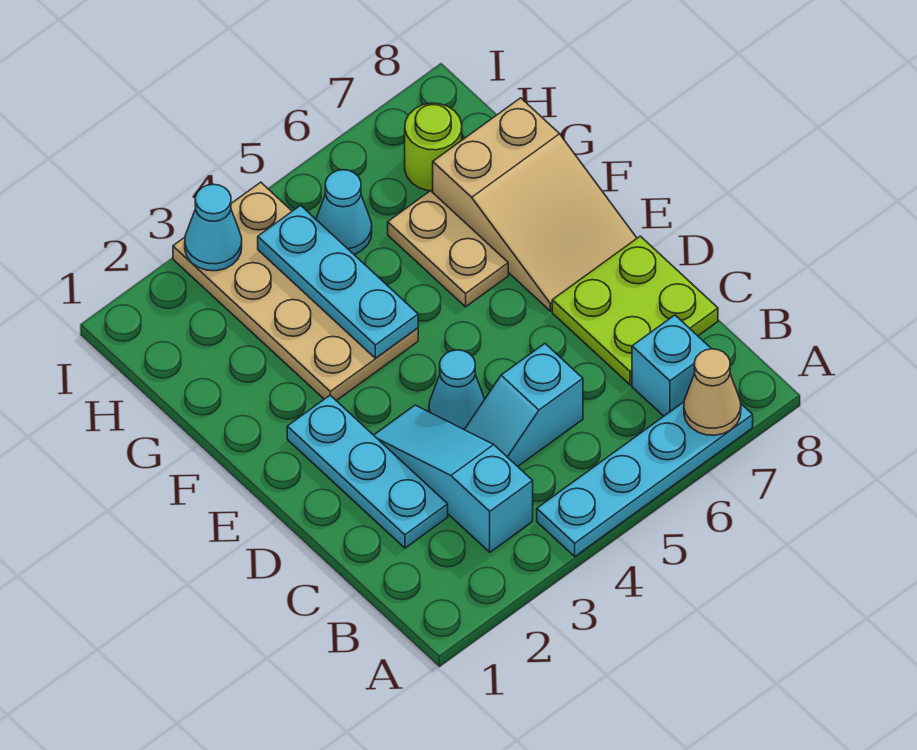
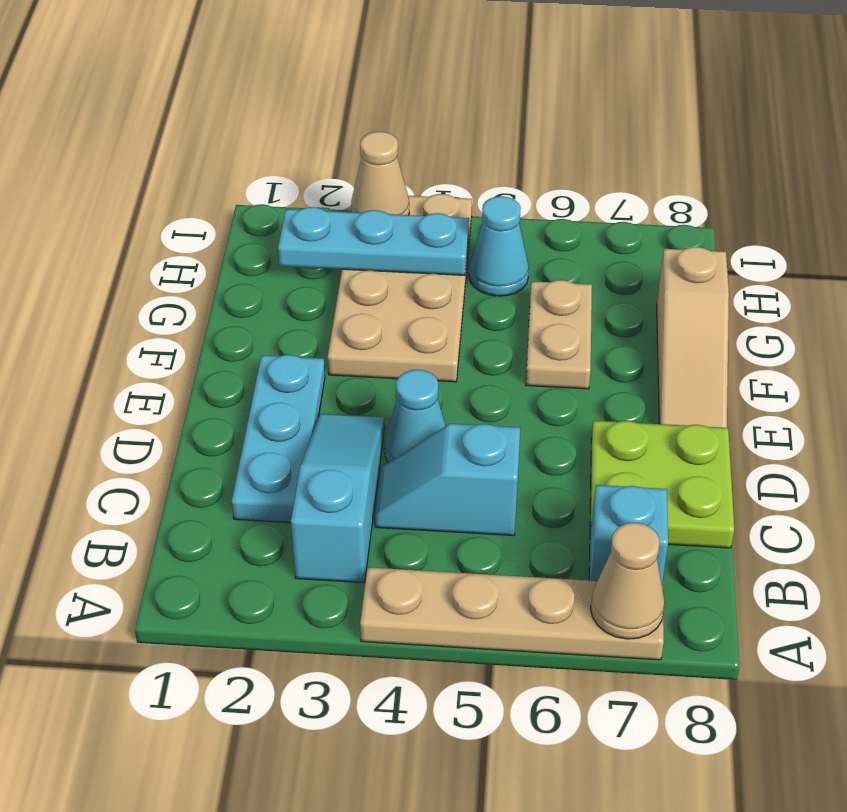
cyan 1x4 plate [537,402,753,556] -> tan 1x4 plate [360,567,664,660]
tan 2x3 slope [433,98,637,311] -> tan 1x3 slope [657,247,729,428]
cyan 1x3 plate [258,205,418,358] -> cyan 1x3 plate turned to [278,207,469,275]
lime 1x1 round brick [405,103,462,191] -> none
cyan 1x1 cone [185,184,242,271] -> tan 1x1 cone [351,132,409,215]

